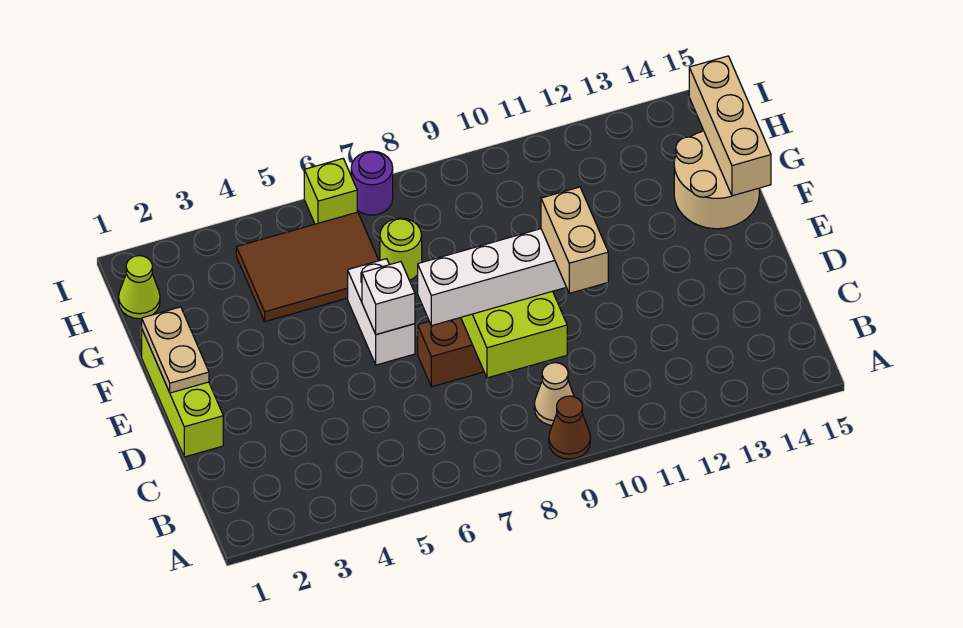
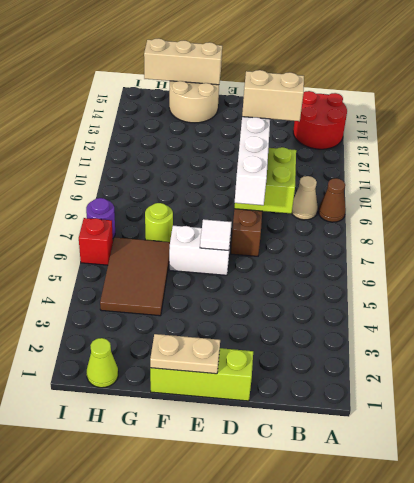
none -> red 2x2 round brick [293,91,347,149]
white 1x1 brick [362,262,415,334] -> white 1x1 tile [200,219,232,251]
lime 1x1 brick [304,159,357,224] -> red 1x1 brick [79,218,113,265]

